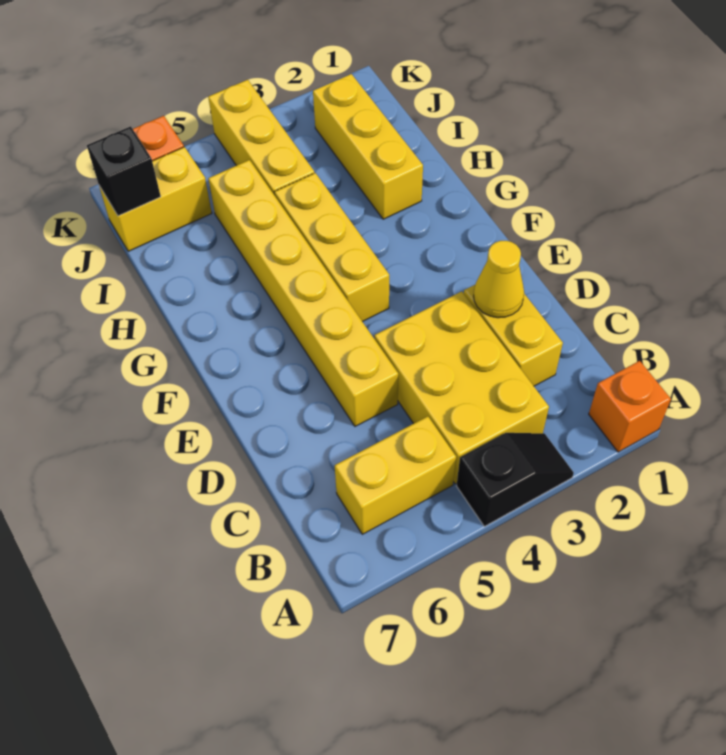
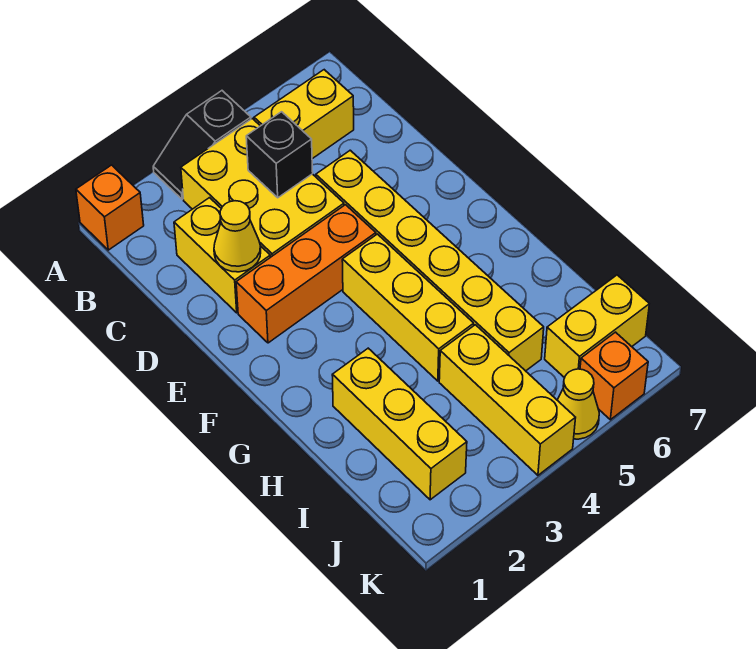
none -> orange 1x3 brick [236,205,376,343]
black 1x1 brick [87,126,161,216] -> black 1x1 brick moved to [246,112,313,198]
none -> yellow 1x1 cone [557,369,599,439]

